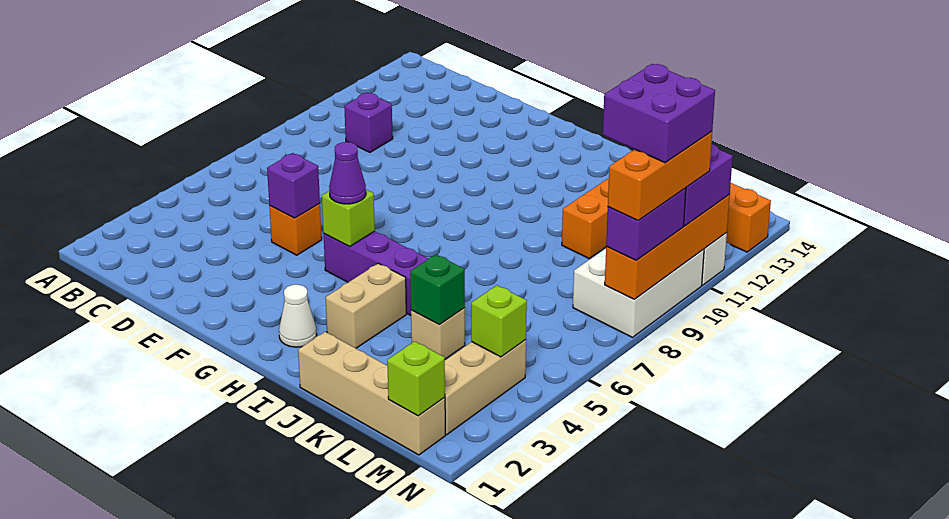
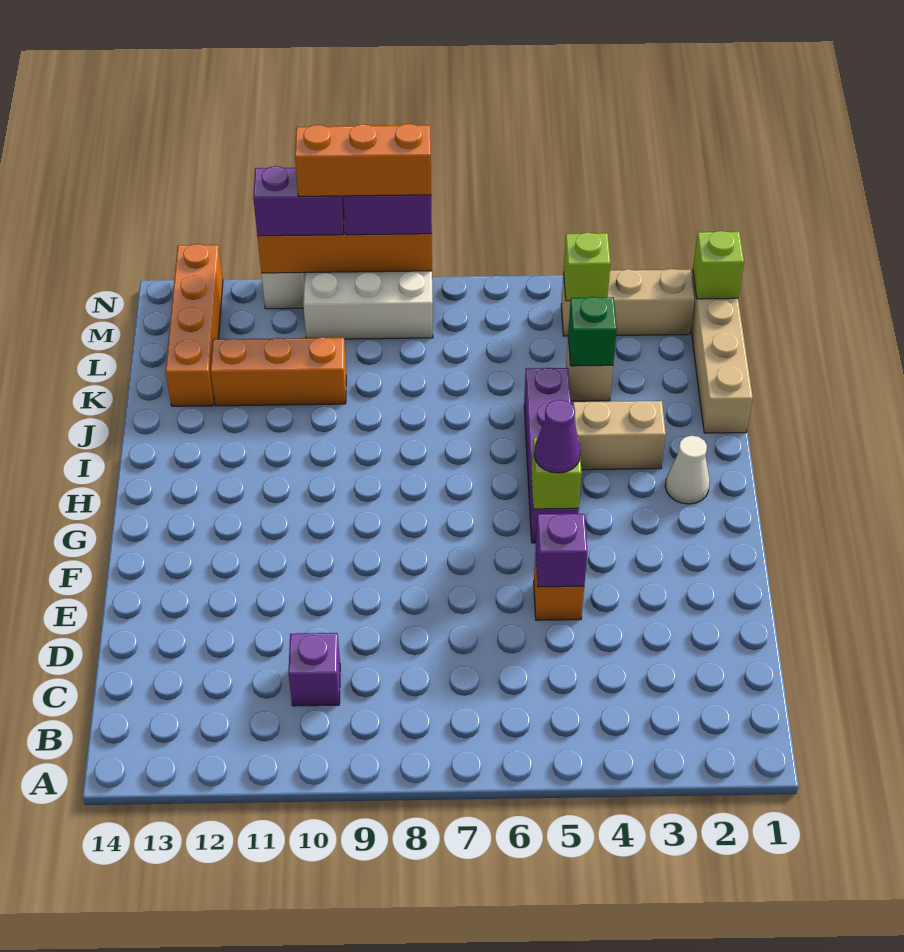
purple 2x2 brick [603,64,715,163] -> none

